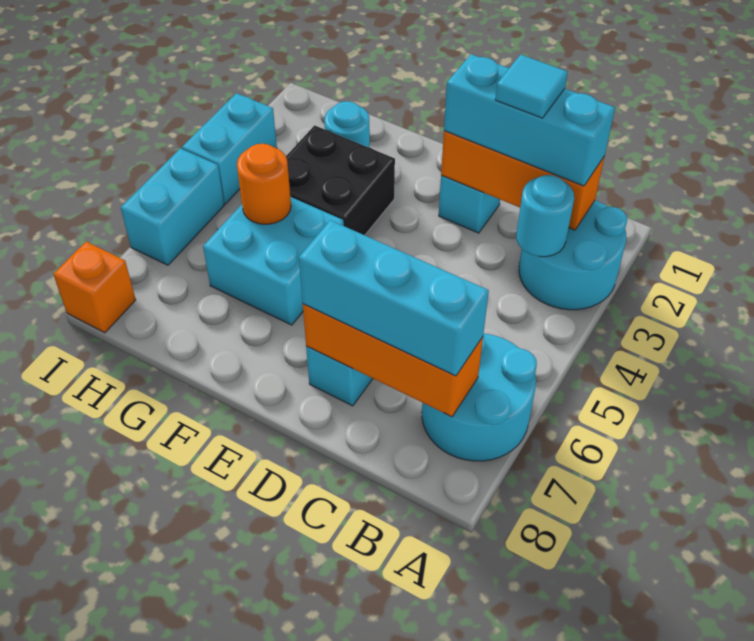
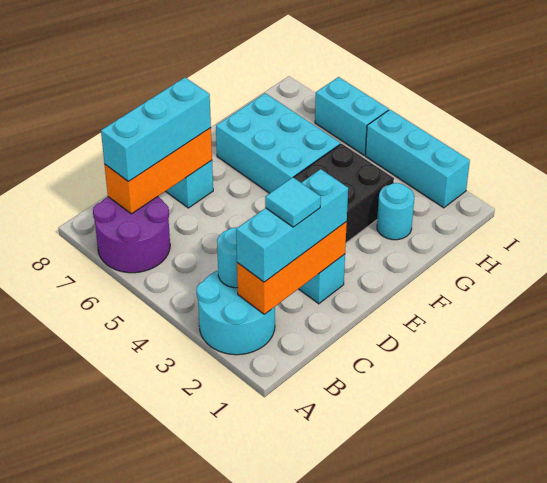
cyan 2x2 round brick [422,334,537,461] -> purple 2x2 round brick [93,197,170,273]
cyan 2x2 brick [203,197,344,325] -> cyan 2x3 brick [216,93,340,193]
orange 1x1 round brick [237,144,291,224] -> none
cyan 1x2 brick [182,93,277,204] -> cyan 1x3 brick [365,110,470,208]
orange 1x1 brick [53,242,136,333] -> none

